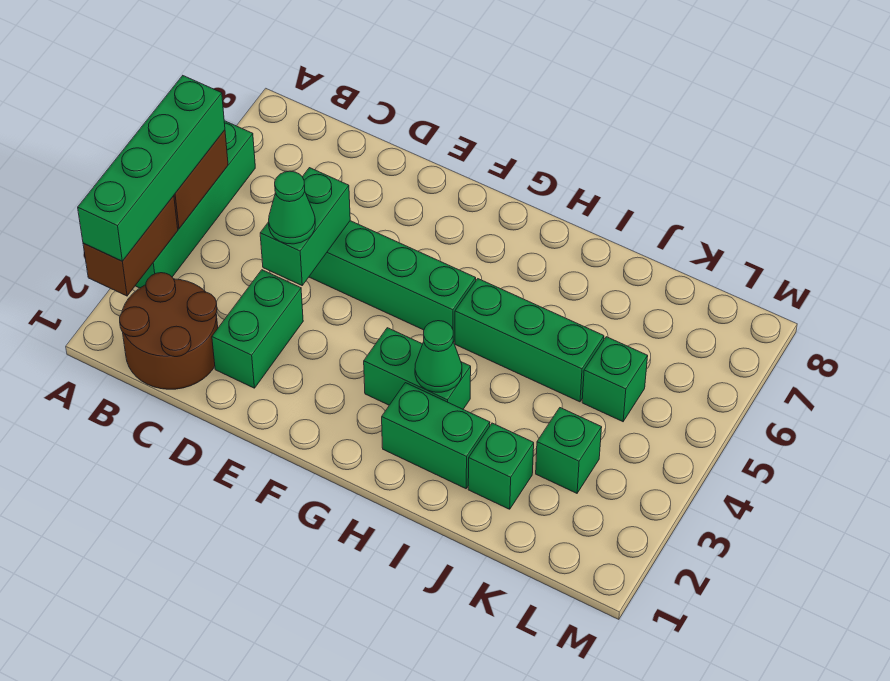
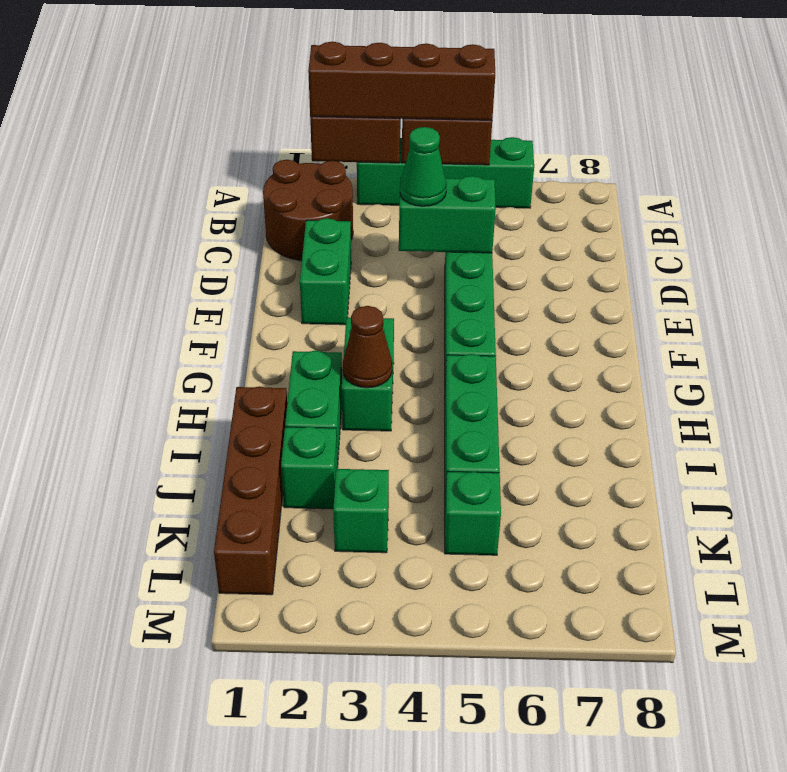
green 1x4 brick [78,76,225,261] -> brown 1x4 brick [308,42,495,120]
green 1x2 brick [212,270,303,388] -> green 1x2 brick turned to [300,218,351,325]
green 1x1 cone [415,321,462,392] -> brown 1x1 cone [343,306,392,388]
none -> brown 1x4 brick [214,386,287,595]

